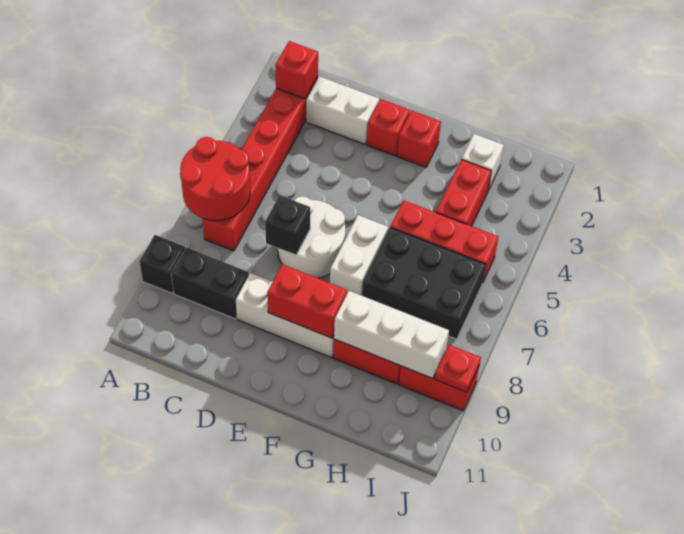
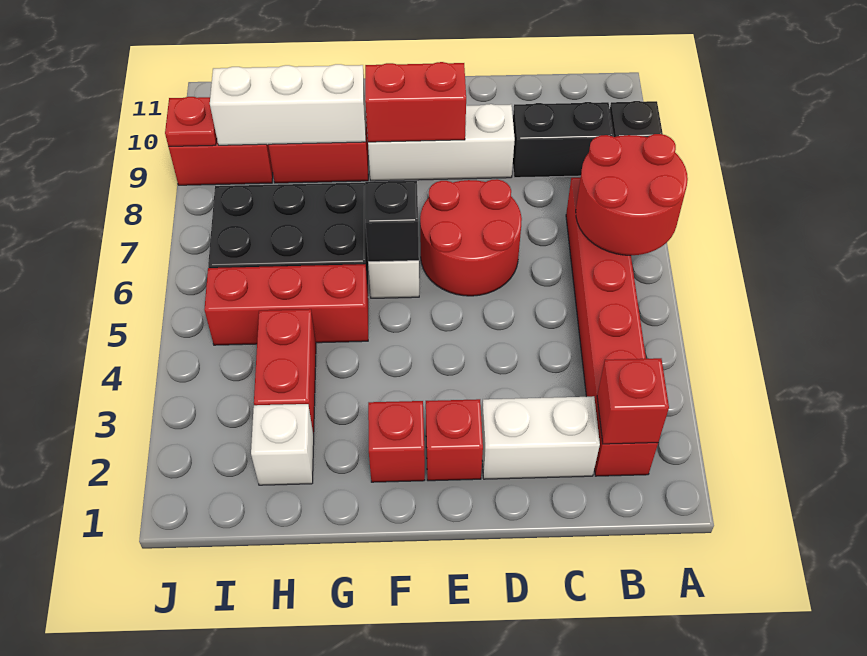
white 2x2 round brick [278,196,345,278] -> red 2x2 round brick [420,179,522,296]
black 1x1 brick [265,195,310,255] -> black 1x1 brick moved to [365,181,419,262]

